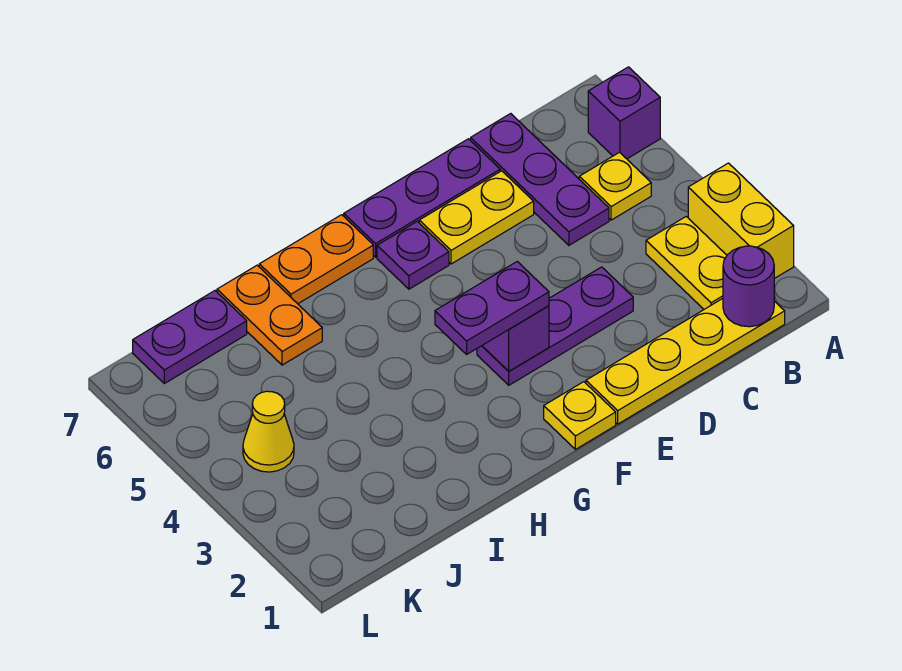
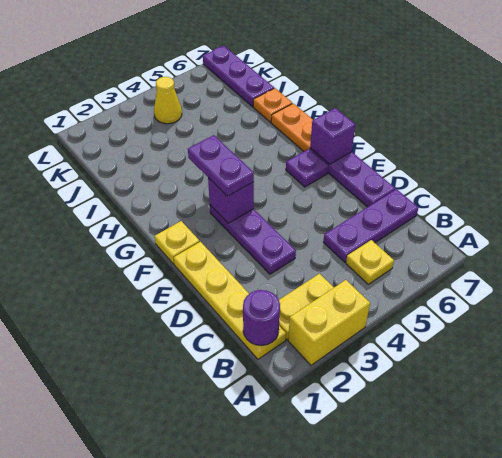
purple 1x1 brick [588,67,660,159] -> purple 1x1 brick moved to [310,108,355,164]
yellow 1x2 plate [419,171,534,264] -> none
orange 1x2 plate [217,265,322,365] -> orange 1x1 plate [253,88,292,122]
purple 1x2 plate [133,291,247,383] -> purple 1x3 plate [203,46,274,107]

